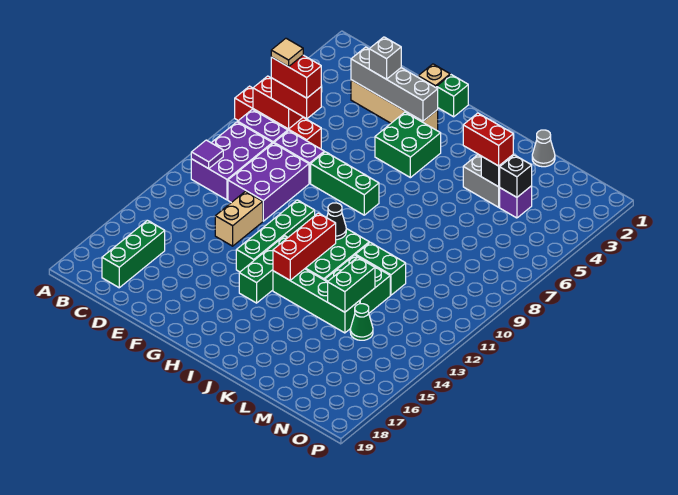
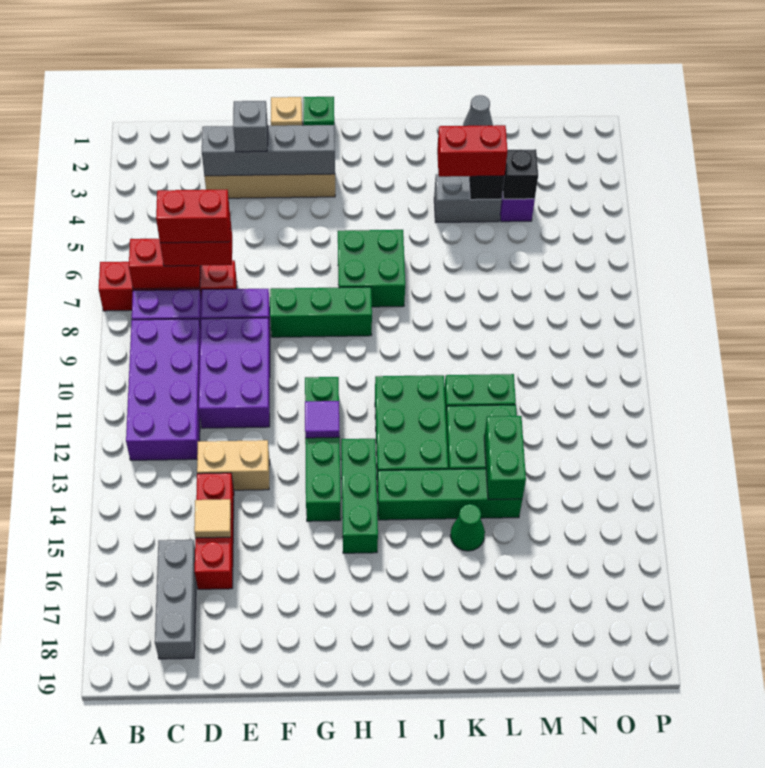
purple 2x3 brick [191,122,272,200] -> purple 2x4 brick [126,319,201,460]
purple 1x1 tile [191,140,223,169] -> purple 1x1 tile moved to [305,401,340,438]
tan 1x1 tile [271,38,303,67] -> tan 1x1 tile moved to [194,499,231,538]
green 1x3 brick [102,220,165,288] -> grey 1x3 brick [155,540,196,659]
tan 1x2 brick [215,191,263,246] -> tan 1x2 brick turned to [197,440,270,490]
green 2x2 brick [375,112,441,178] -> green 2x2 brick moved to [338,230,405,307]
black 1x1 cone [327,203,346,240] -> none
red 1x3 brick [273,213,336,280] -> red 1x3 brick moved to [195,473,234,589]
green 1x1 cone [350,304,373,340] -> green 1x1 cone moved to [450,504,485,551]

